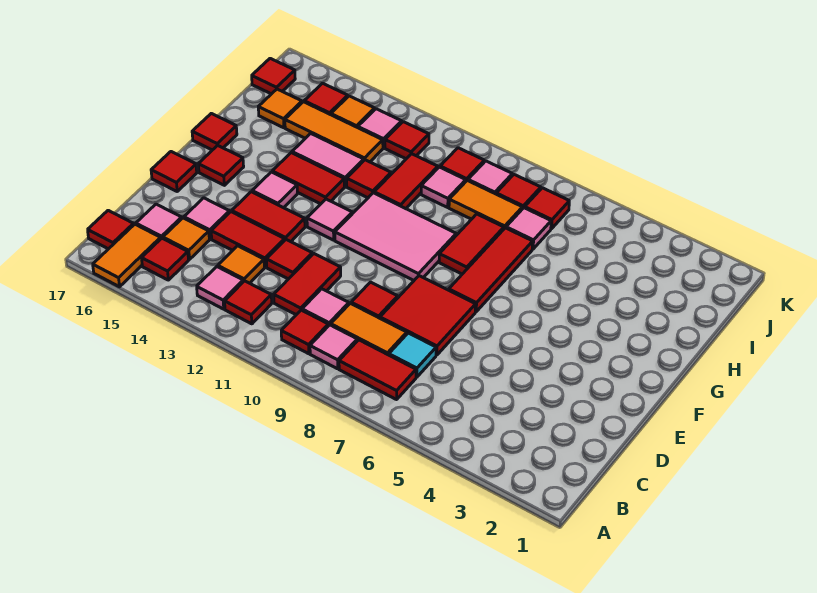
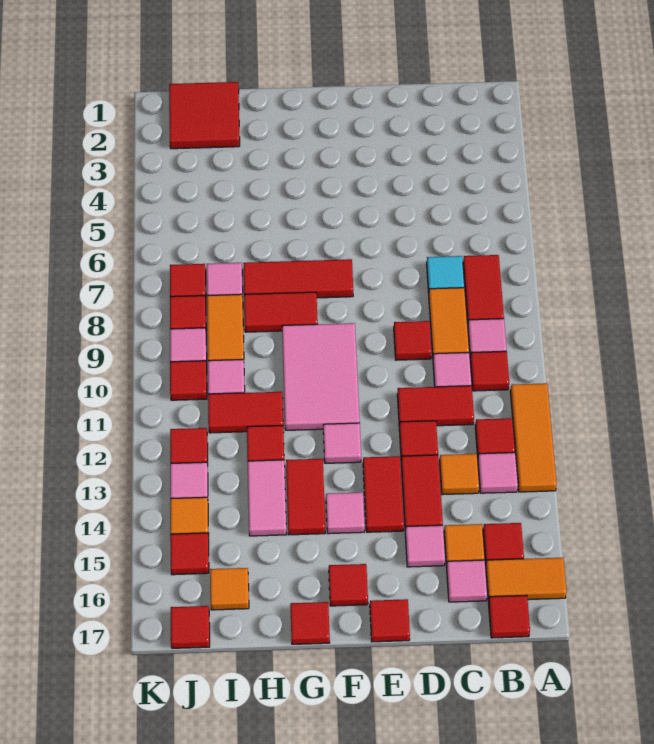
red 2x2 tile [380,276,476,355] -> red 2x2 tile moved to [169,82,240,149]
orange 1x3 tile [285,102,383,162] -> orange 1x3 tile moved to [510,383,557,492]

